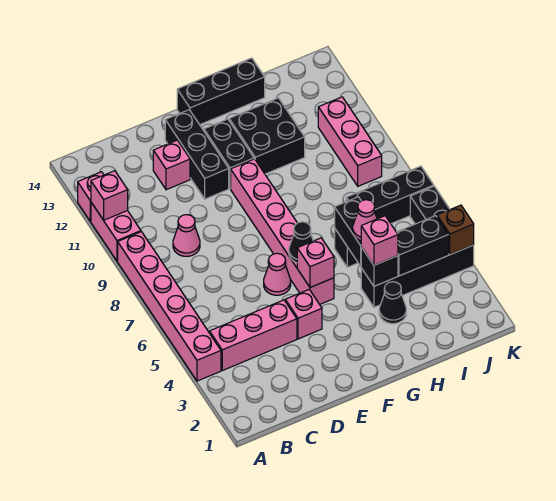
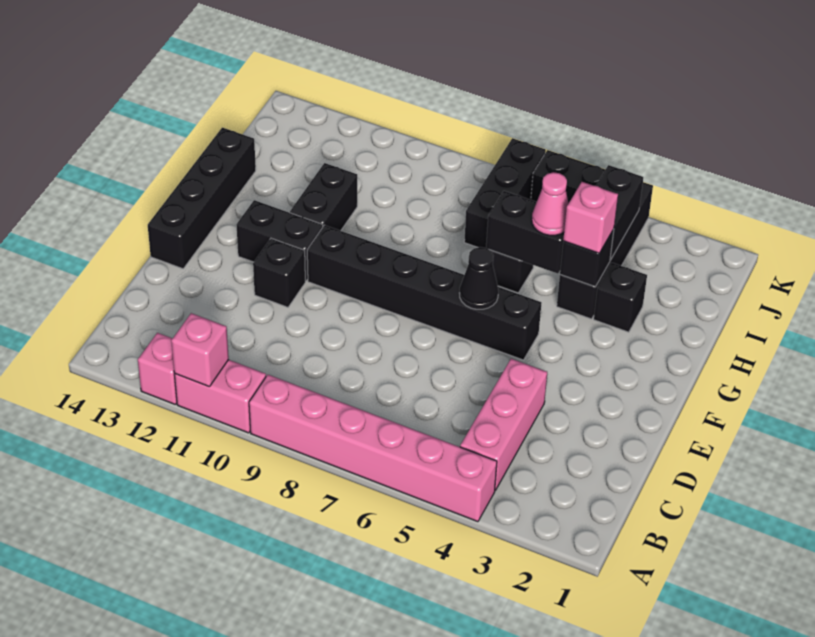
pink 1x1 cone [173,215,200,256] -> none
pink 1x1 brick [153,140,190,190] -> none
pink 1x1 brick [285,290,322,339] -> none
pink 1x1 cone [264,253,291,295] -> none
black 1x3 brick [165,110,229,199] -> black 1x1 brick [253,238,305,307]
pink 1x6 brick [231,159,334,304] -> black 1x6 brick [307,225,541,360]
pink 1x1 brick [297,238,334,287] -> none
black 1x3 brick [177,58,265,125] -> black 1x4 brick [148,128,256,269]
black 2x2 brick [229,98,305,174] -> black 1x2 brick [290,163,357,231]
black 1x1 cone [379,282,406,324] -> black 1x1 brick [594,263,647,332]
pink 1x3 brick [318,97,382,186] -> none
brown 1x1 brick [437,205,474,255] -> none

